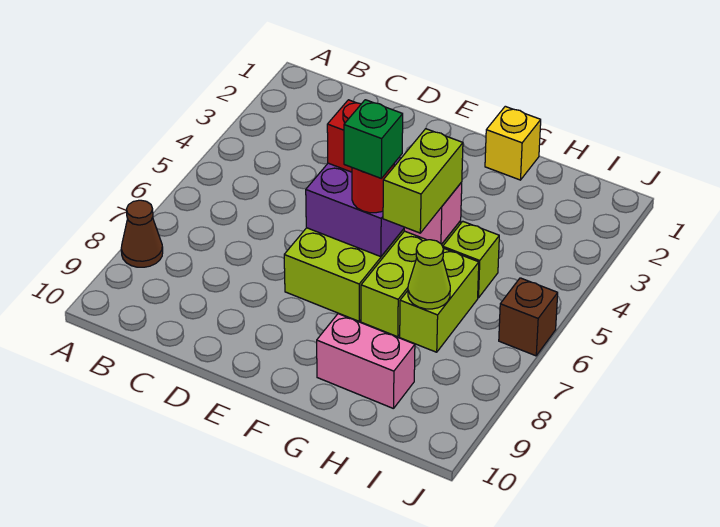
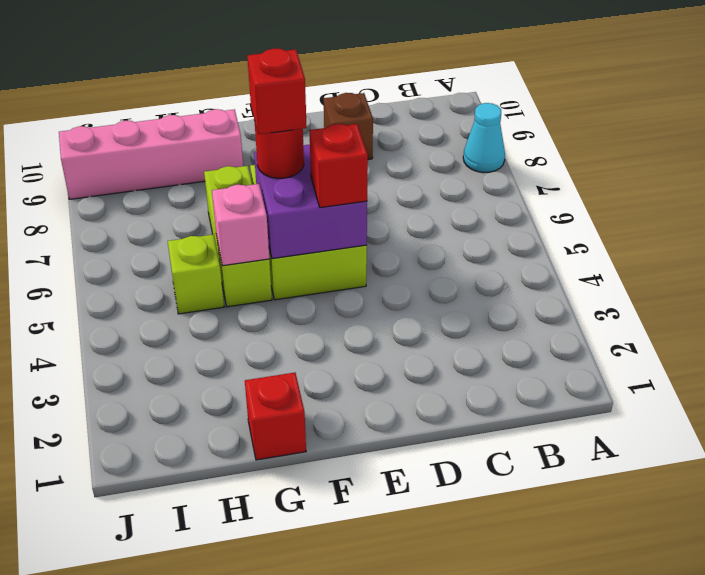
brown 1x1 cone [121,200,163,267] -> cyan 1x1 cone [463,103,505,173]
green 1x1 brick [344,100,403,178] -> red 1x1 brick [247,49,307,134]
yellow 1x1 brick [485,106,541,180] -> red 1x1 brick [245,373,306,460]
lime 1x2 brick [383,129,463,233] -> none
pink 1x2 brick [317,314,415,409] -> pink 1x4 brick [59,109,243,199]
lime 1x2 brick [400,249,479,352] -> none
lime 1x1 cone [408,240,450,309] -> none
brown 1x1 brick [499,278,558,356] -> brown 1x1 brick moved to [324,93,373,160]

